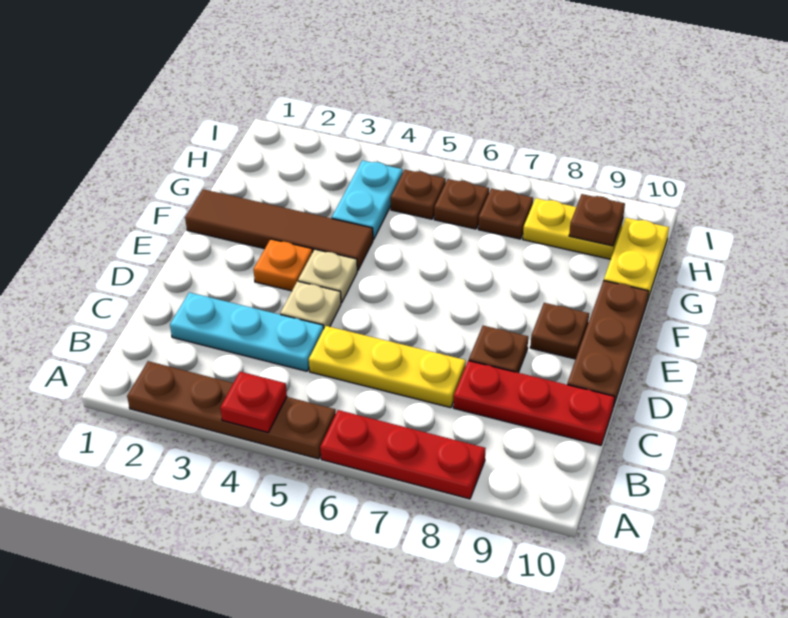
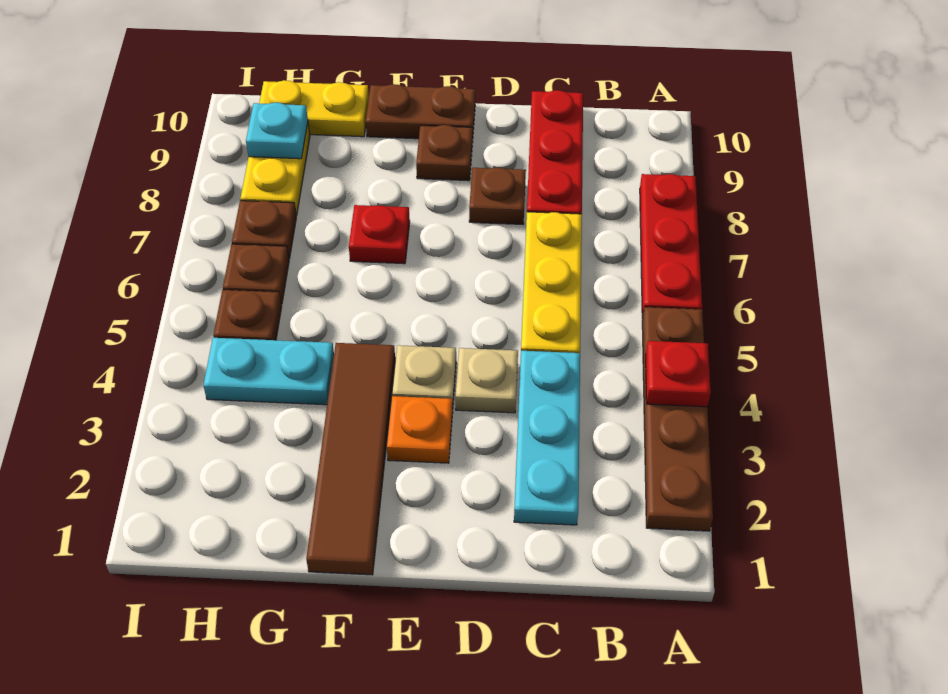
brown 1x3 plate [567,281,649,407] -> brown 1x2 plate [366,84,475,139]
none -> red 1x1 plate [349,205,410,264]
brown 1x1 plate [569,194,625,246] -> cyan 1x1 plate [246,103,308,159]

